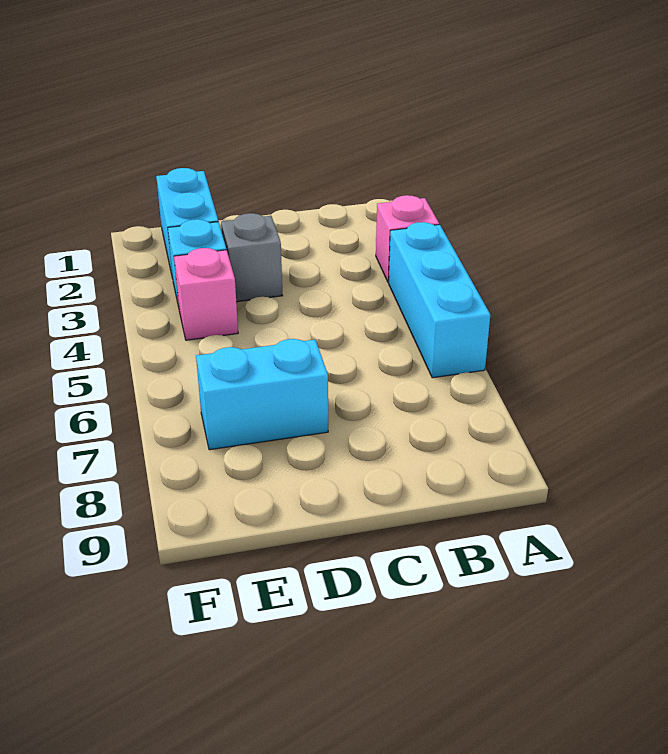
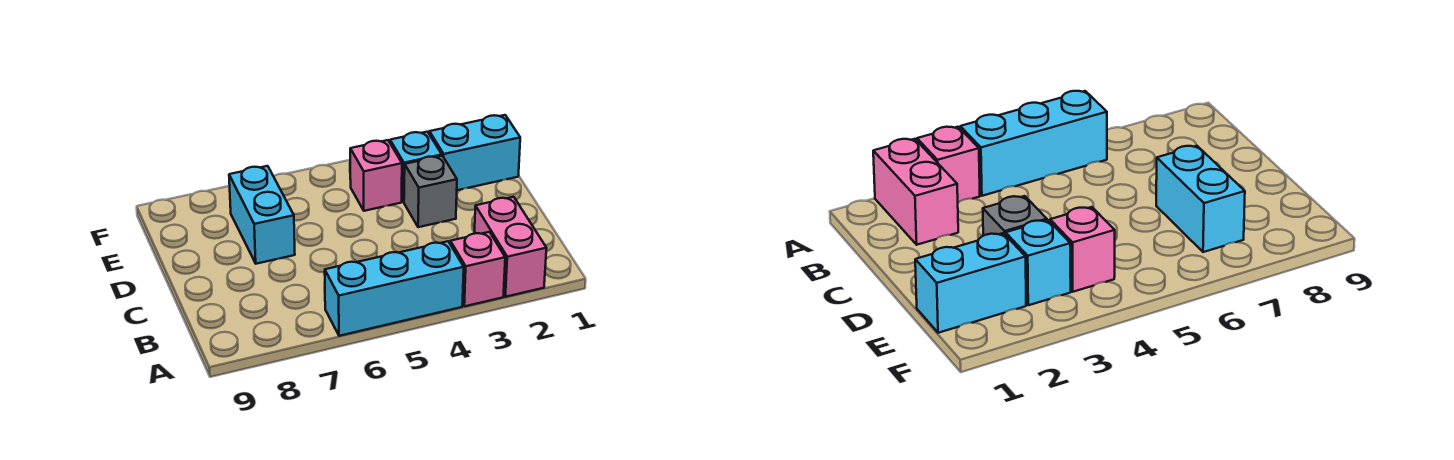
none -> pink 1x2 brick [474,197,546,297]

